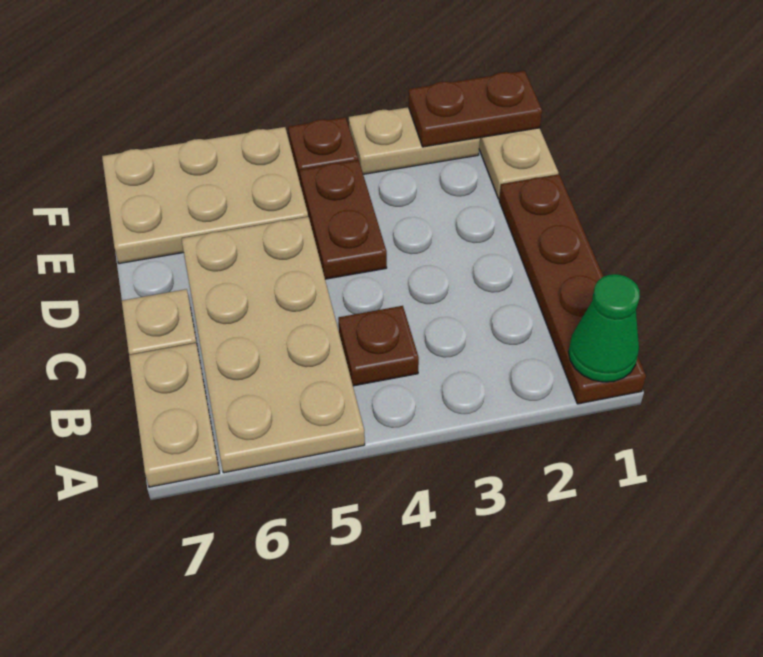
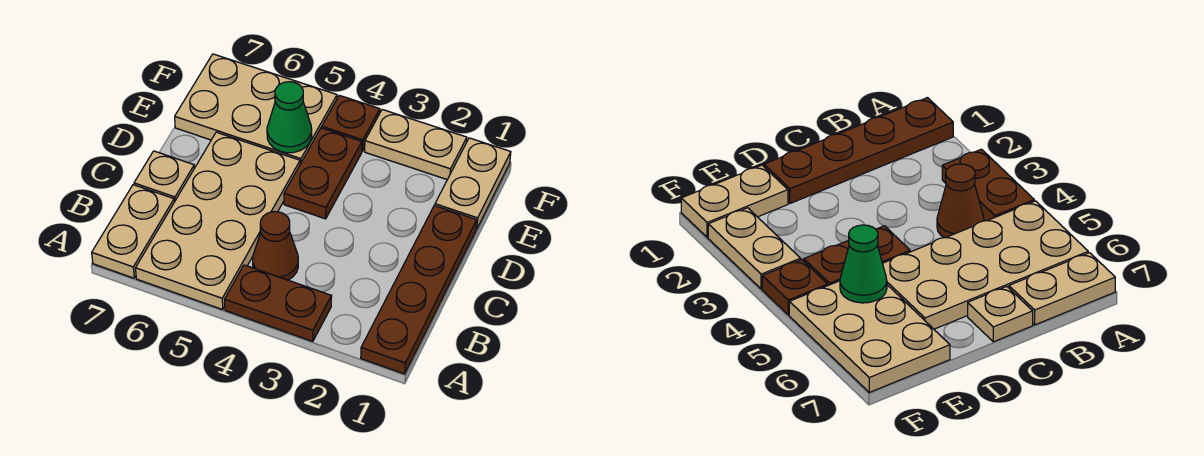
green 1x1 cone [569,274,640,382] -> green 1x1 cone moved to [267,82,312,153]
brown 1x1 plate [338,306,419,386] -> brown 1x1 cone [253,212,298,280]
brown 1x2 plate [408,71,542,147] -> brown 1x2 plate moved to [225,265,332,341]

